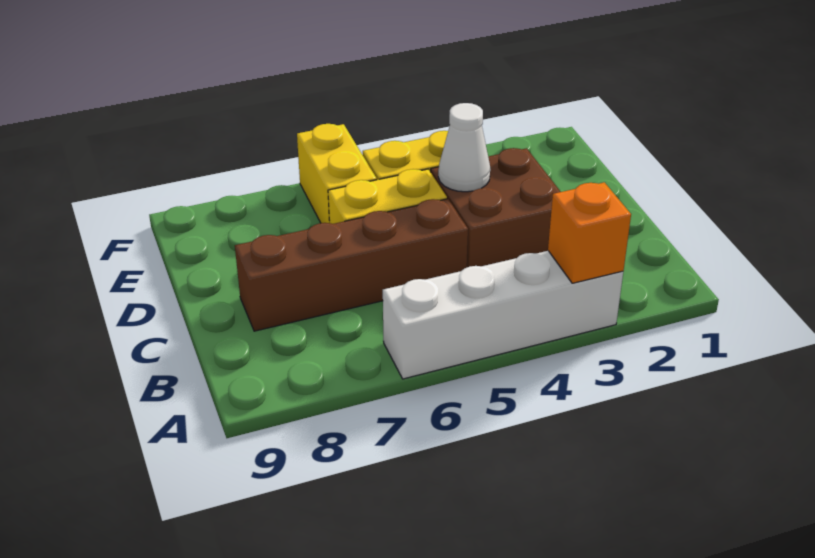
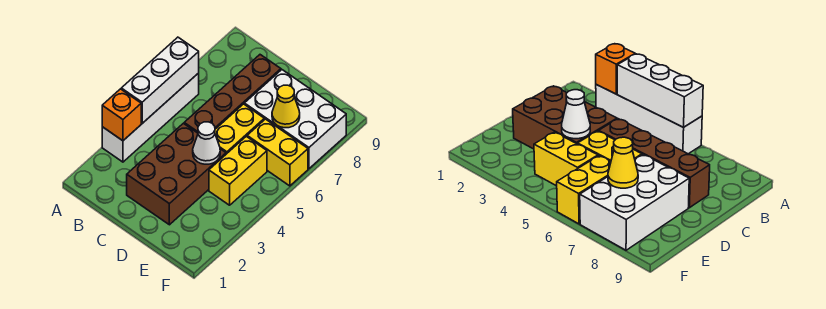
none -> white 1x3 brick [121,37,199,123]
brown 2x2 brick [431,148,561,267] -> brown 2x3 brick [127,123,226,225]
none -> white 2x3 brick [244,70,346,169]
none -> yellow 1x1 cone [272,85,300,128]

